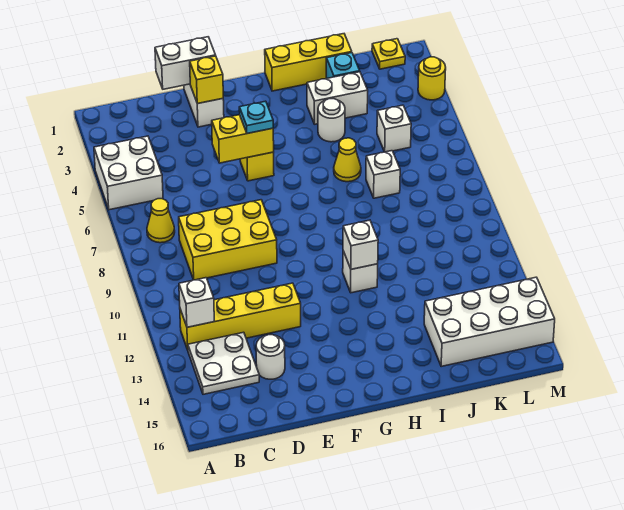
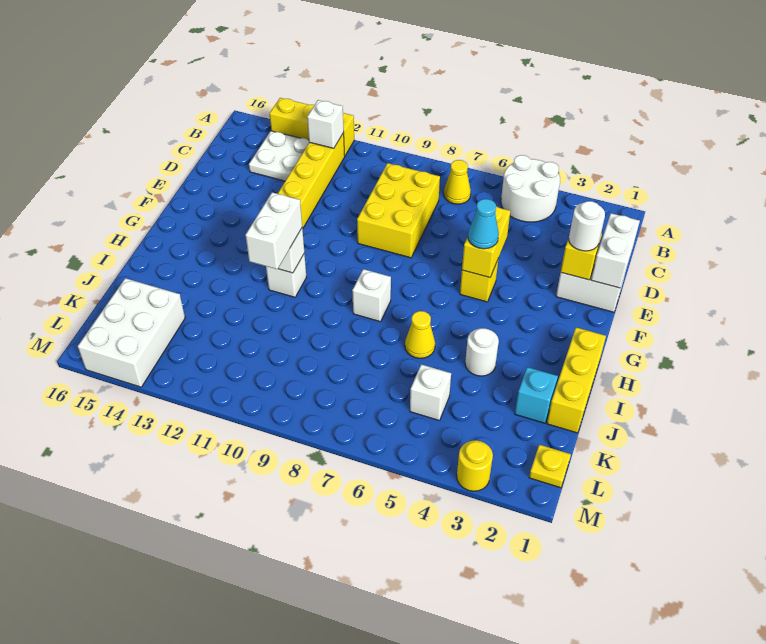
white 2x2 brick [94,136,163,210] -> white 2x2 round brick [501,155,560,222]
none -> yellow 1x3 brick [270,98,354,156]
white 1x1 round brick [256,335,285,379] -> white 1x1 round brick moved to [569,201,605,251]
cyan 1x1 plate [239,101,273,133] -> cyan 1x1 cone [468,199,499,249]
white 1x2 brick [307,72,368,124] -> white 1x2 brick moved to [246,192,302,269]
white 1x1 brick [366,151,400,198] -> white 1x1 brick moved to [352,269,391,322]
white 2x4 brick [424,277,555,366] -> white 2x3 brick [78,278,185,387]

